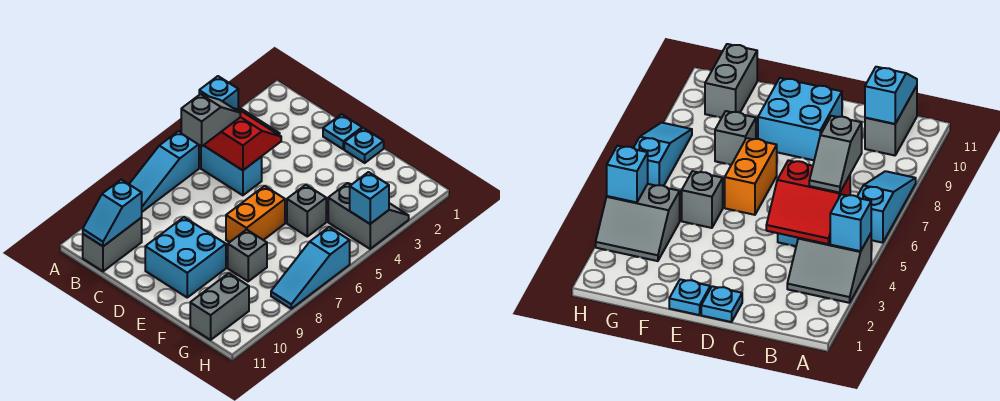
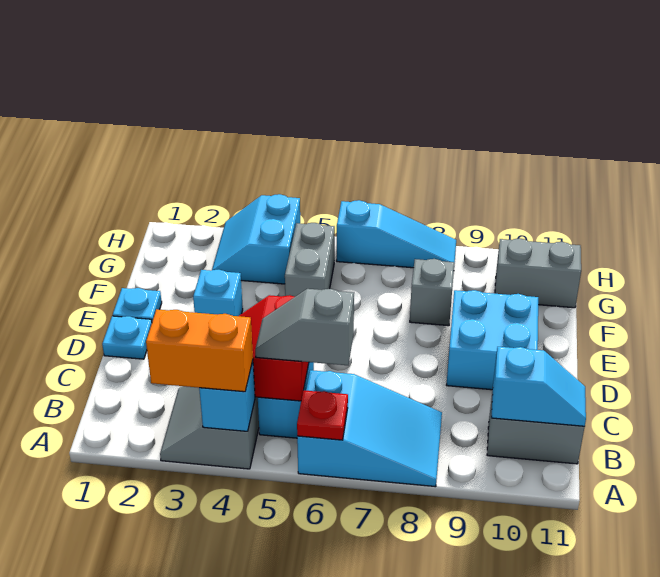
cyan 1x3 slope [129,131,199,212] -> cyan 2x3 slope [297,370,442,487]
none -> red 1x1 plate [297,390,348,440]
orange 1x2 brick [226,186,285,242] -> orange 1x2 brick moved to [146,309,253,392]
grey 1x1 brick [287,185,326,236] -> grey 1x2 brick [285,223,335,297]
grey 2x2 slope [328,183,409,249] -> cyan 2x2 slope [212,194,300,284]
cyan 1x1 brick [350,172,389,224] -> cyan 1x1 brick moved to [193,270,243,316]

